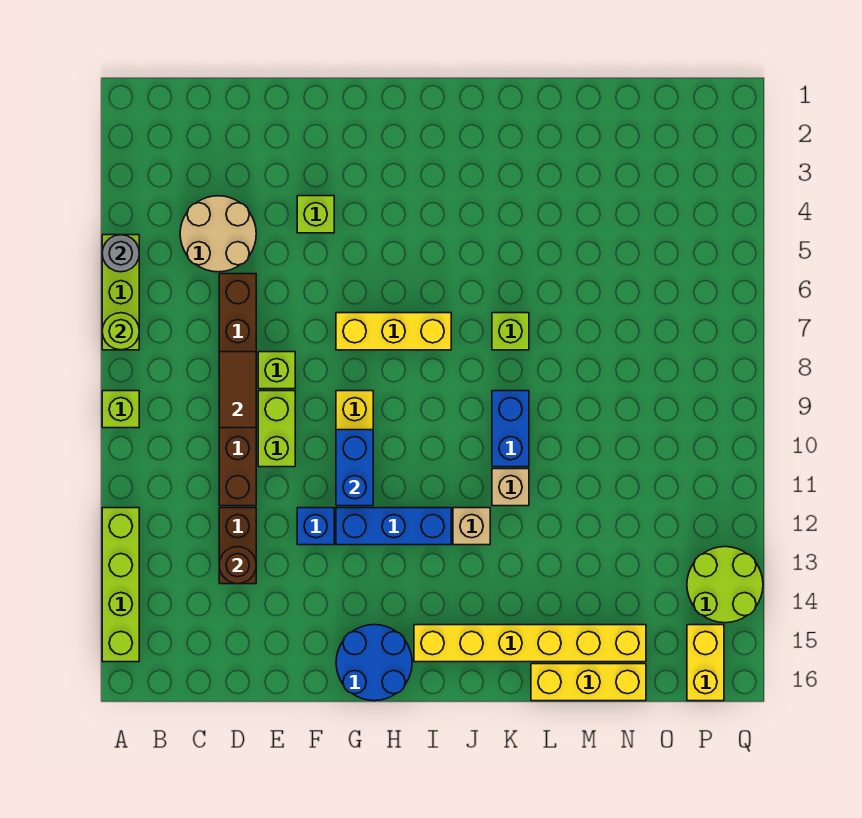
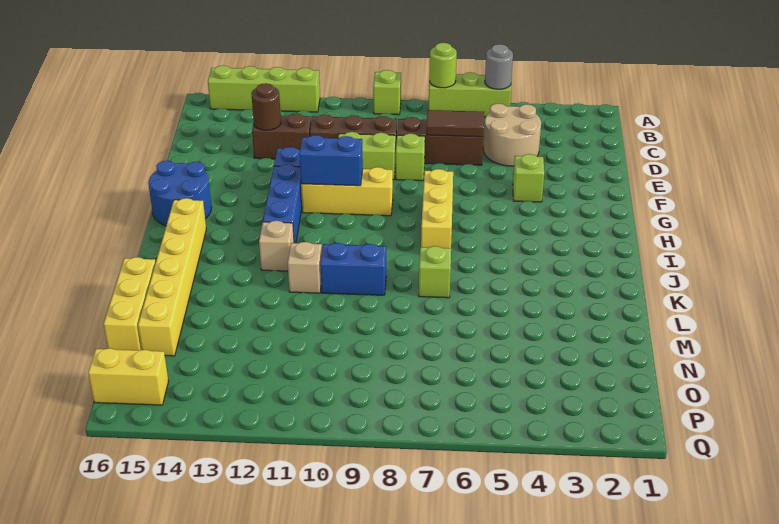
brown 1x2 tile [219,352,256,428] -> brown 1x2 tile moved to [426,110,484,137]
lime 2x2 round brick [687,547,763,623] -> none

